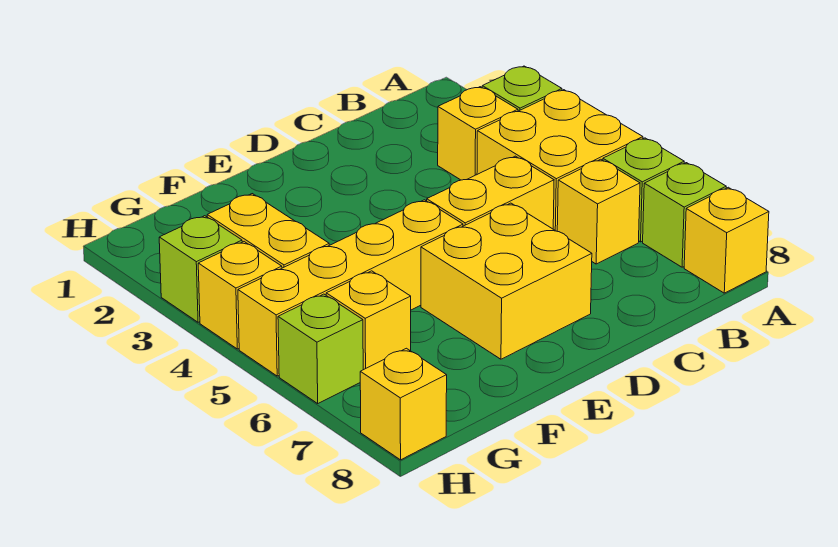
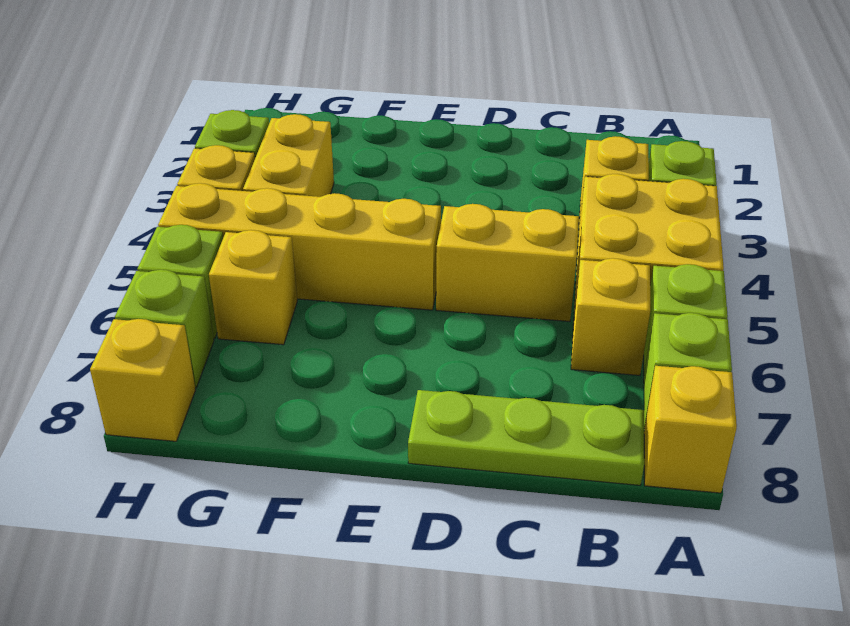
none -> lime 1x3 plate [408,390,644,485]
yellow 2x2 brick [421,203,592,359] -> none
none -> lime 1x1 brick [115,270,214,388]

